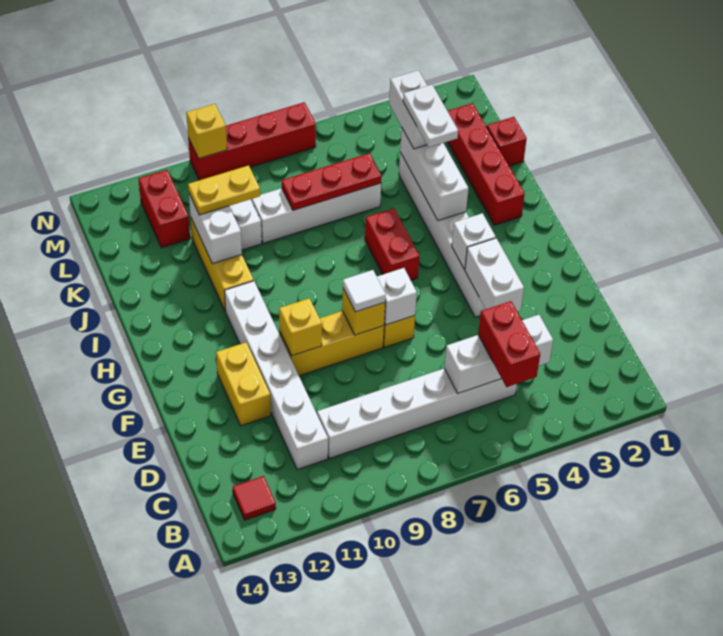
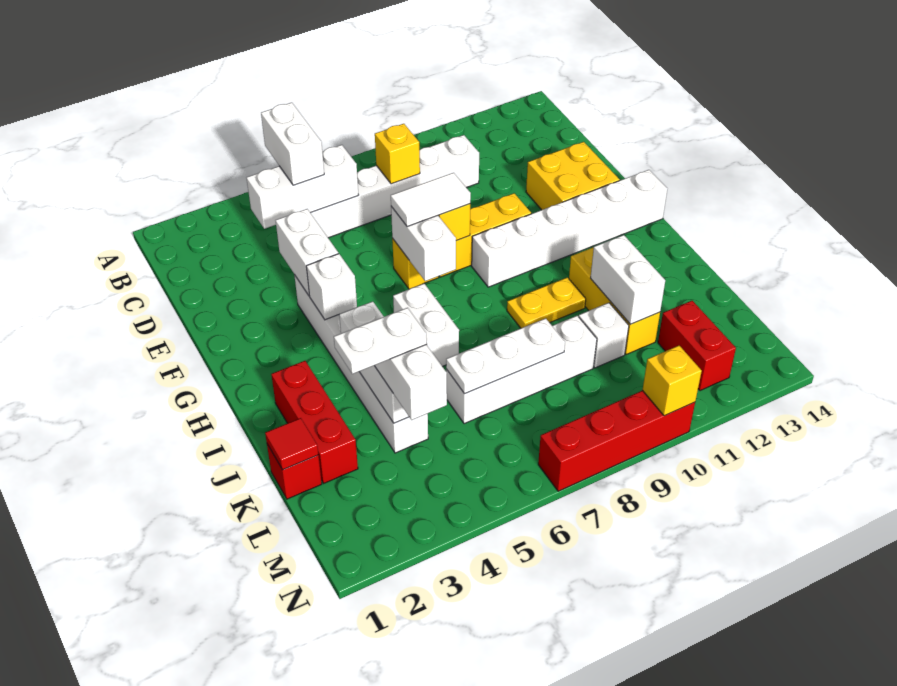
red 1x2 brick [478,301,540,387] -> white 1x2 brick [261,103,324,185]
red 1x1 tile [233,476,276,520] -> red 1x1 tile moved to [265,418,318,470]
white 1x6 brick [225,281,328,470] -> white 1x6 brick turned to [472,170,667,287]
yellow 1x2 brick [216,342,271,426] -> yellow 2x2 brick [526,142,619,210]
white 1x1 brick [377,268,417,325] -> white 1x2 brick [391,207,456,281]
white 1x1 tile [343,270,386,312] -> white 1x2 tile [391,173,471,227]
yellow 1x1 brick [279,298,322,356] -> yellow 1x1 brick moved to [375,124,420,184]
red 1x2 brick [365,208,419,280] -> white 1x2 brick [393,284,459,367]
red 1x4 brick [448,103,525,225] -> red 1x3 brick [271,361,358,483]
white 1x2 plate [403,85,458,147] -> white 1x2 plate turned to [334,308,427,374]
red 1x3 plate [282,153,382,210] -> white 1x3 plate [446,318,565,394]
yellow 1x2 plate [188,165,260,215] -> yellow 1x2 plate moved to [507,277,586,328]

